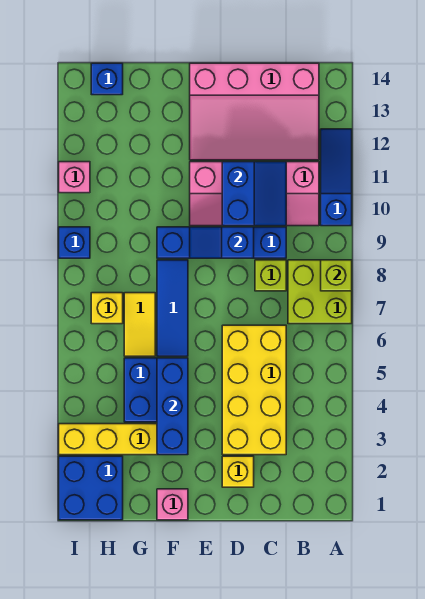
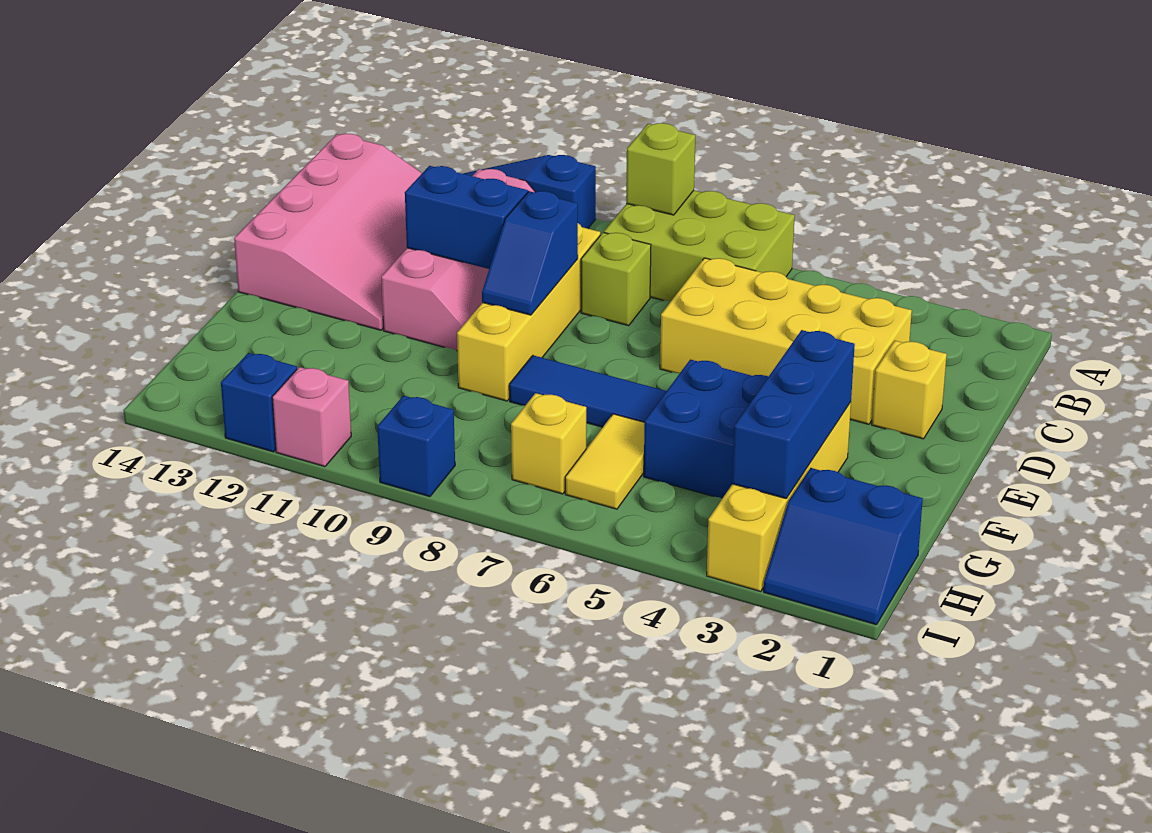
lime 2x2 brick [288,260,352,324] -> lime 2x3 brick [604,190,795,301]
blue 1x4 brick [157,227,286,258] -> yellow 1x4 brick [457,224,600,401]
pink 1x1 brick [157,489,188,520] -> none
blue 1x3 brick [157,358,188,455] -> blue 1x3 brick turned to [732,330,855,499]
yellow 1x2 tile [124,293,155,356] -> yellow 1x2 tile turned to [565,414,644,509]
blue 2x2 brick [59,456,123,520] -> blue 2x2 slope [764,468,923,625]
blue 1x1 brick [91,63,123,95] -> blue 1x1 brick moved to [221,353,297,452]

